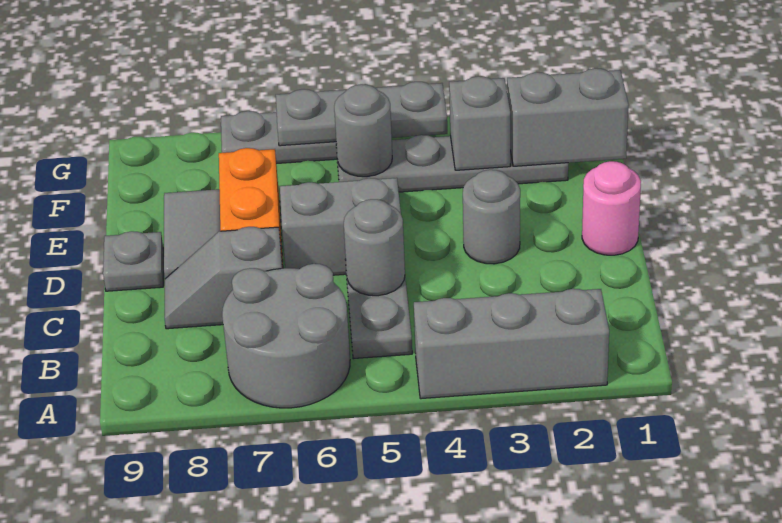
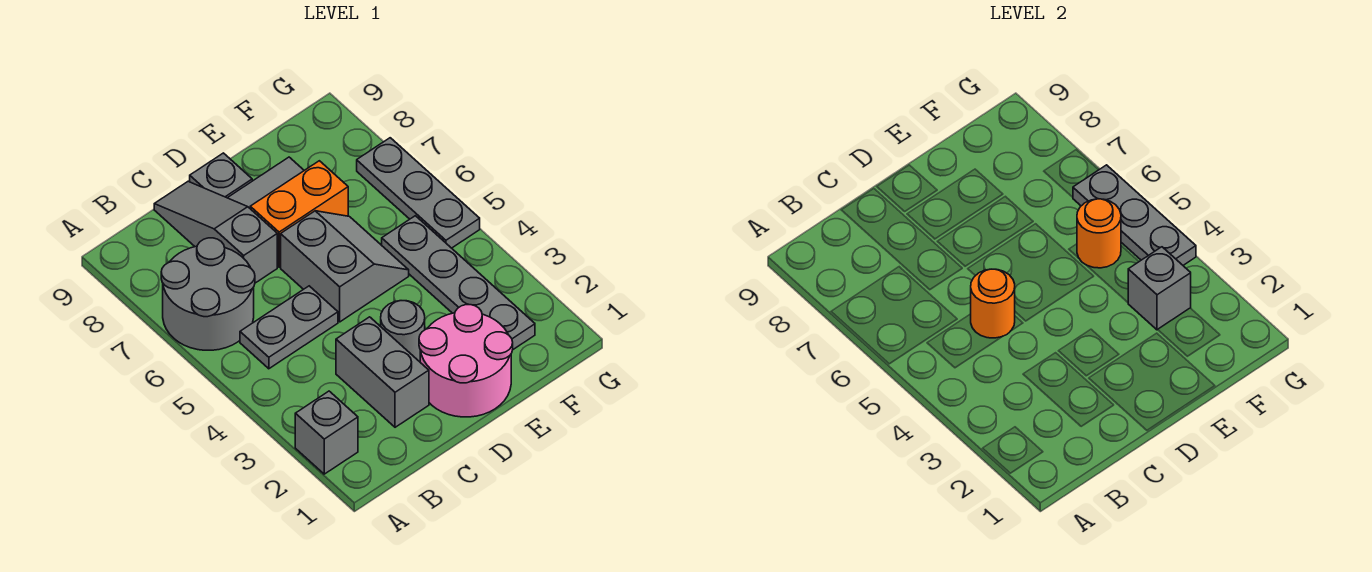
grey 1x3 brick [414,289,609,399] -> grey 1x1 brick [295,391,358,474]
grey 1x1 round brick [344,199,405,296] -> orange 1x1 round brick [971,269,1015,338]
grey 1x2 slope [165,227,282,329] -> grey 1x3 slope [154,181,277,283]
pink 1x1 round brick [582,161,641,255] -> pink 2x2 round brick [419,305,513,417]
grey 1x2 brick [507,68,628,166] -> grey 1x2 brick moved to [336,317,429,427]
grey 1x1 round brick [334,84,392,177] -> orange 1x1 round brick [1077,199,1121,268]

